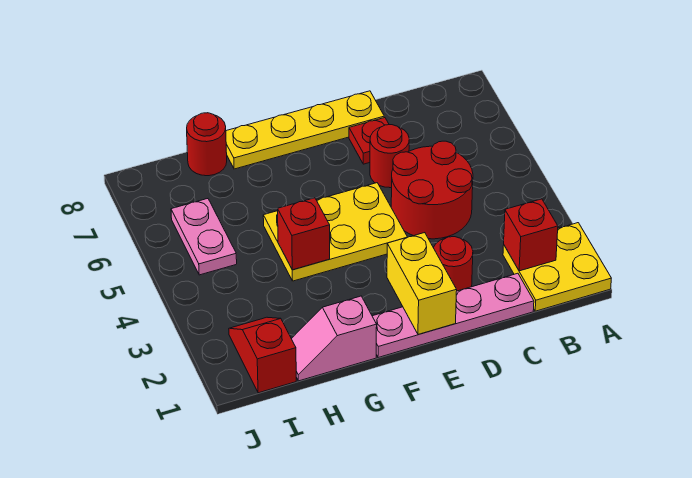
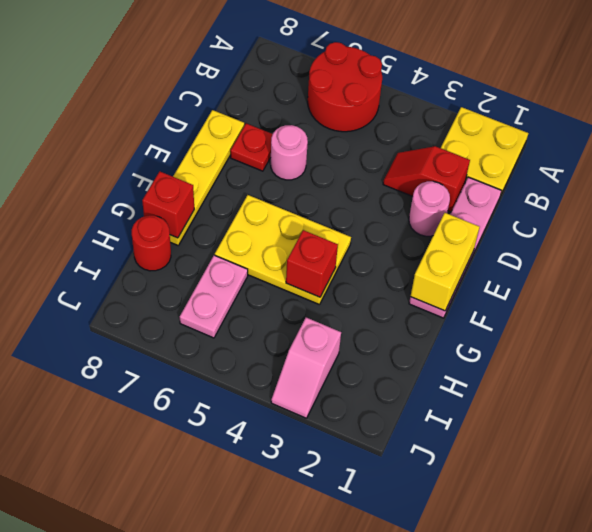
red 1x1 brick [504,199,558,271] -> red 1x1 brick moved to [142,171,194,238]
red 2x2 round brick [391,141,473,239] -> red 2x2 round brick moved to [308,42,382,132]
red 1x1 round brick [433,237,473,291] -> pink 1x1 round brick [409,181,450,236]
red 1x1 round brick [370,125,409,188] -> pink 1x1 round brick [271,125,308,180]
yellow 1x2 brick [387,233,457,335] -> yellow 1x2 brick turned to [411,213,479,311]
yellow 2x3 plate [263,183,407,281] -> yellow 2x3 plate turned to [215,195,351,305]
pink 1x2 slope [292,296,377,381] -> pink 1x2 slope moved to [271,318,341,418]
red 1x2 slope [229,317,296,393] -> red 1x2 slope moved to [383,146,470,212]
pink 1x2 plate [171,199,237,275] -> pink 1x2 plate turned to [180,255,248,338]

